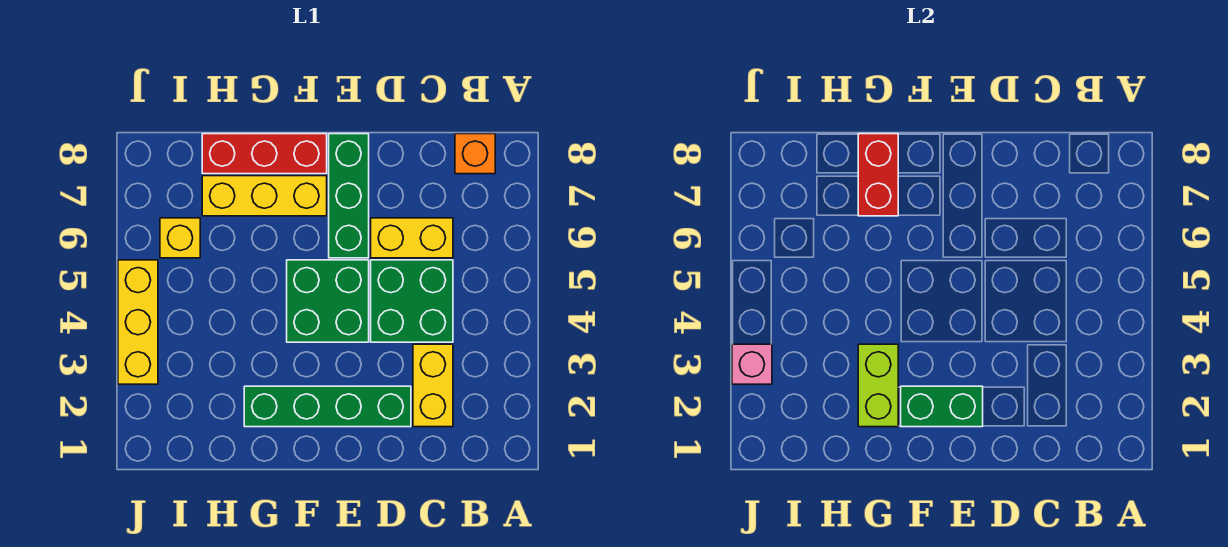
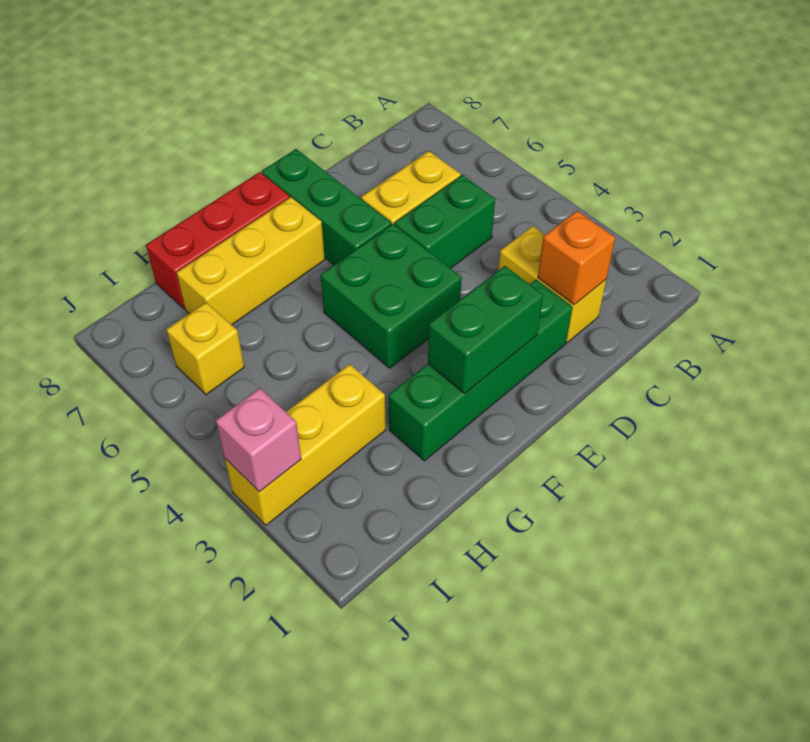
orange 1x1 brick [455,134,495,174] -> orange 1x1 brick moved to [538,211,615,305]
green 2x2 brick [371,260,453,342] -> green 1x2 brick [395,175,495,268]
lime 1x2 brick [858,344,898,427] -> none
red 1x2 brick [858,134,898,216] -> none
yellow 1x3 brick [118,260,158,384] -> yellow 1x3 brick turned to [225,364,386,525]

